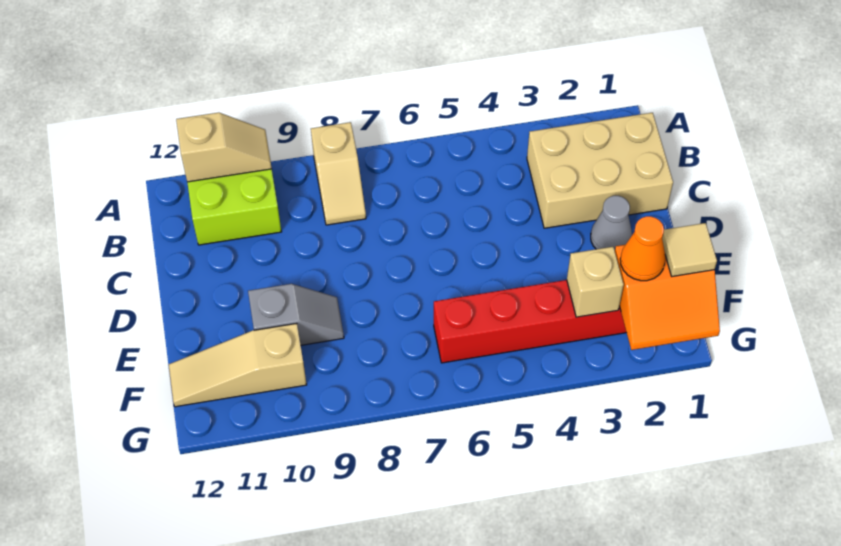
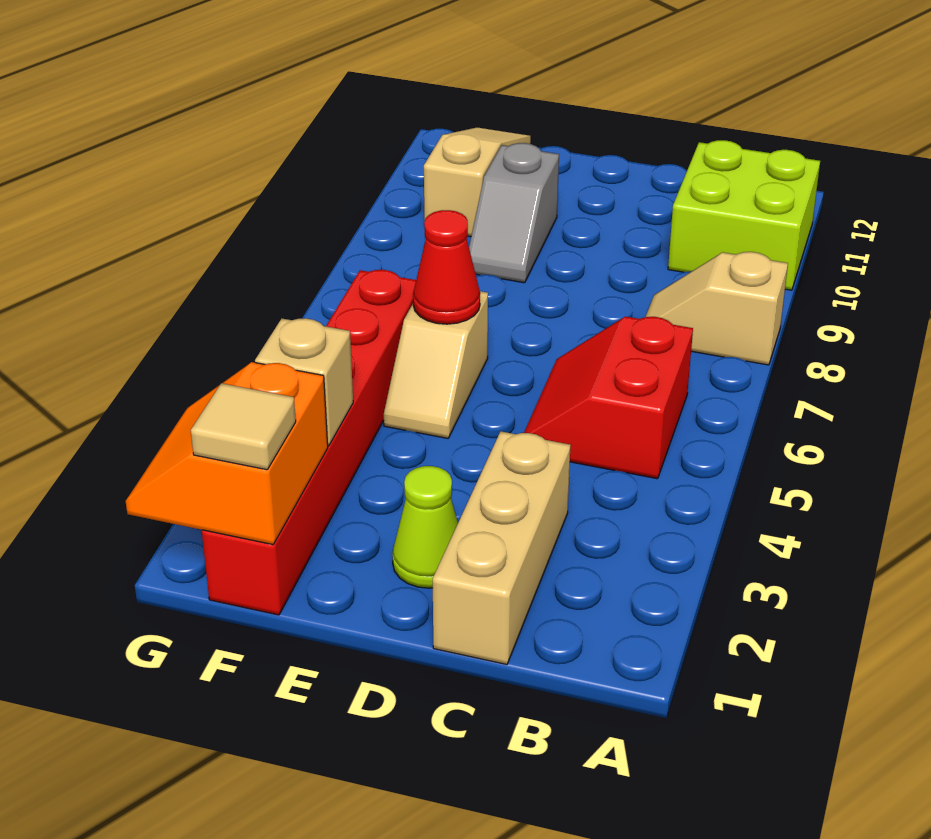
tan 1x2 slope [176,113,272,182] -> tan 1x2 slope moved to [384,291,488,438]
tan 2x3 brick [527,113,673,228] -> tan 1x3 brick [433,431,570,664]
none -> red 2x2 slope [524,316,693,479]
grey 1x1 cone [591,196,632,250] -> lime 1x1 cone [392,466,458,588]
none -> red 1x1 cone [413,210,480,324]
orange 1x1 cone [620,216,666,281] -> none

